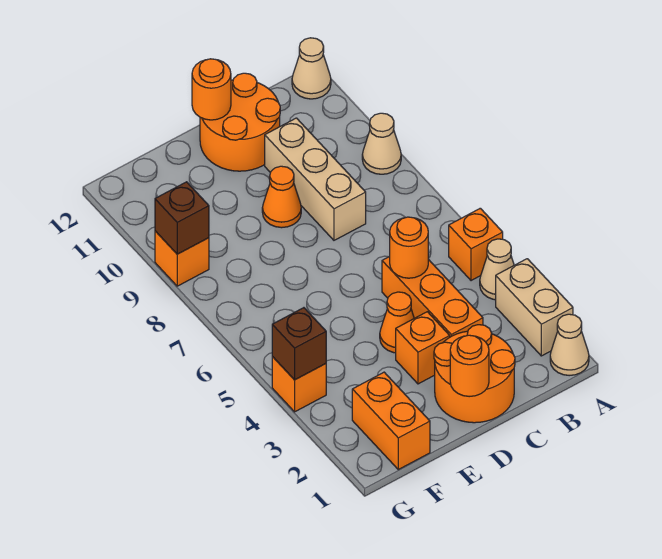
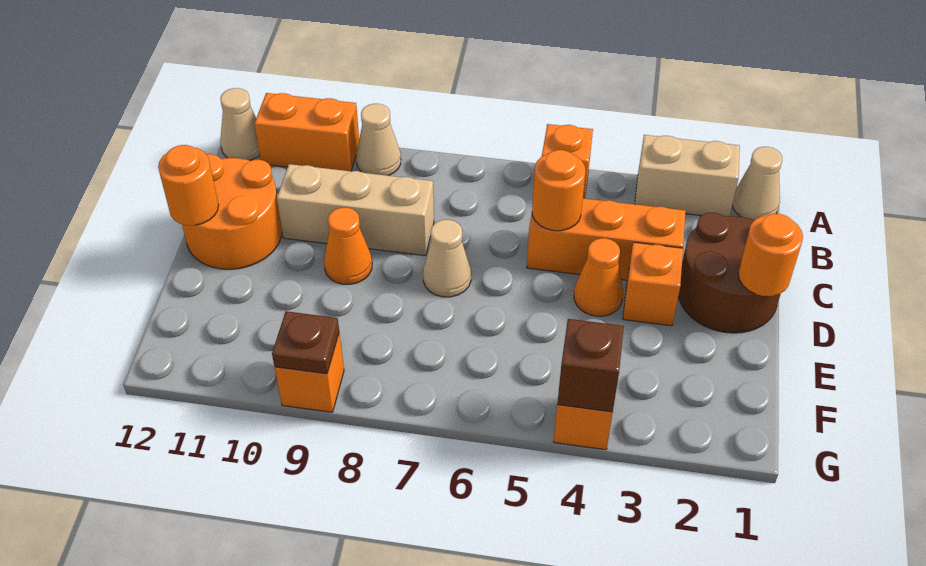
tan 1x1 cone [480,239,514,300] -> tan 1x1 cone moved to [423,220,471,297]
orange 2x2 round brick [434,325,515,423] -> brown 2x2 round brick [678,213,781,333]
orange 1x2 brick [352,372,430,470] -> orange 1x2 brick moved to [254,93,359,171]
brown 1x1 brick [155,182,209,254] -> brown 1x1 plate [272,311,339,374]

